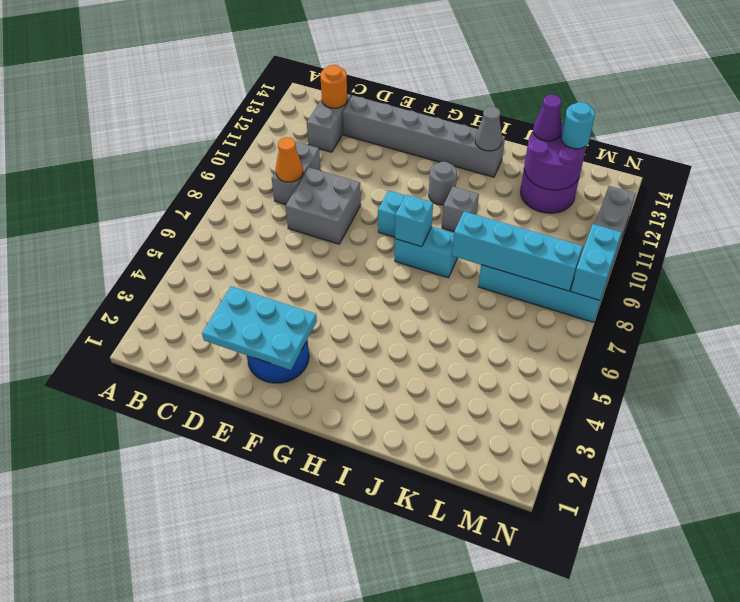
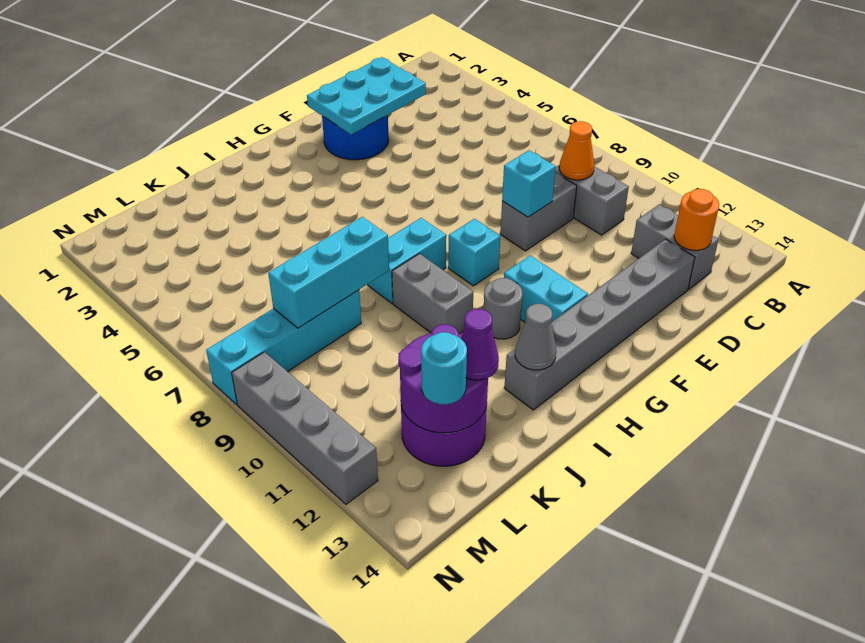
grey 2x2 brick [286,167,361,244] -> grey 1x2 brick [500,173,577,251]
cyan 1x1 brick [395,195,433,247] -> cyan 1x1 brick moved to [502,150,556,217]
grey 1x1 brick [442,186,479,232] -> grey 1x2 brick [392,254,473,334]
cyan 1x4 brick [452,211,583,291] -> cyan 1x3 brick [268,217,389,328]
cyan 1x2 brick [571,224,622,300] -> cyan 1x2 brick moved to [504,256,588,322]

